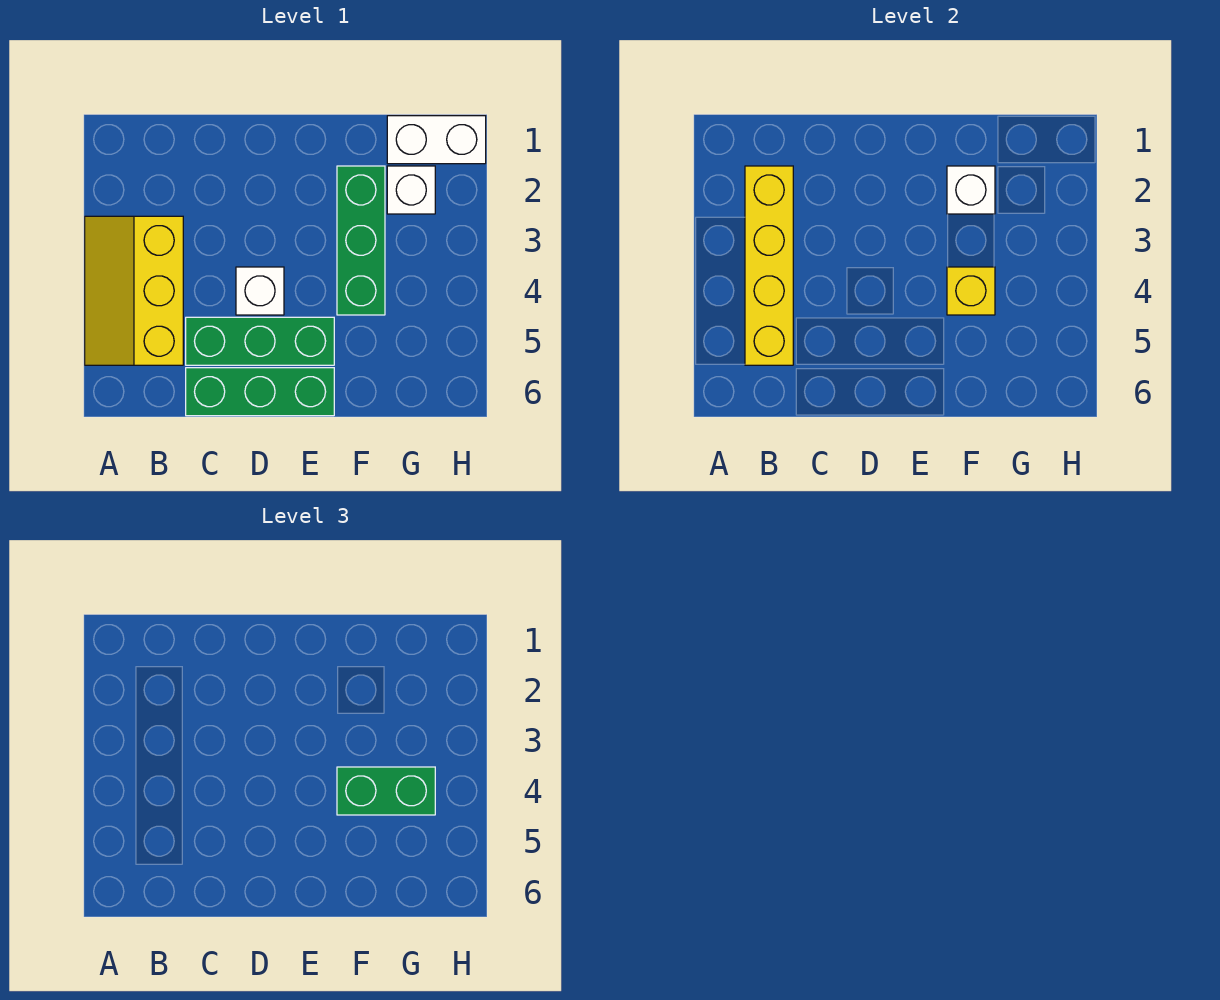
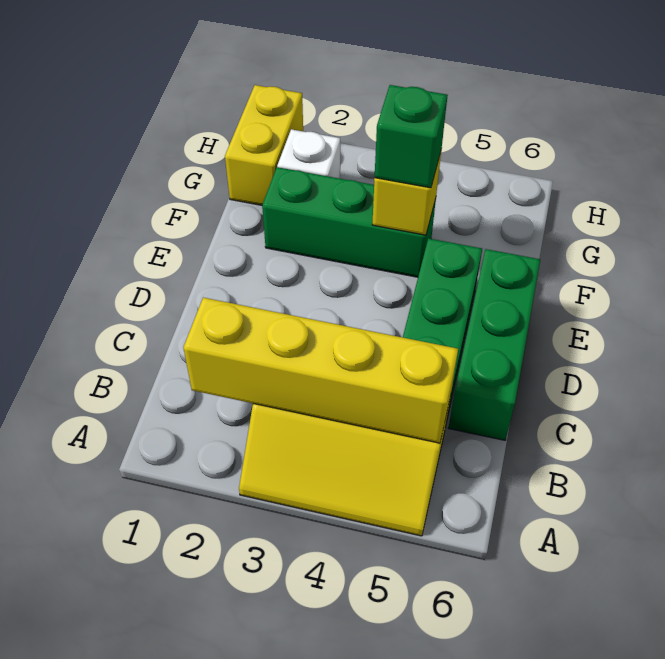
white 1x1 brick [236,267,284,315] -> none
white 1x1 brick [947,166,995,214] -> none
green 1x2 brick [337,767,435,815] -> green 1x1 brick [375,85,448,188]
white 1x2 brick [387,116,486,164] -> yellow 1x2 brick [225,85,303,205]

